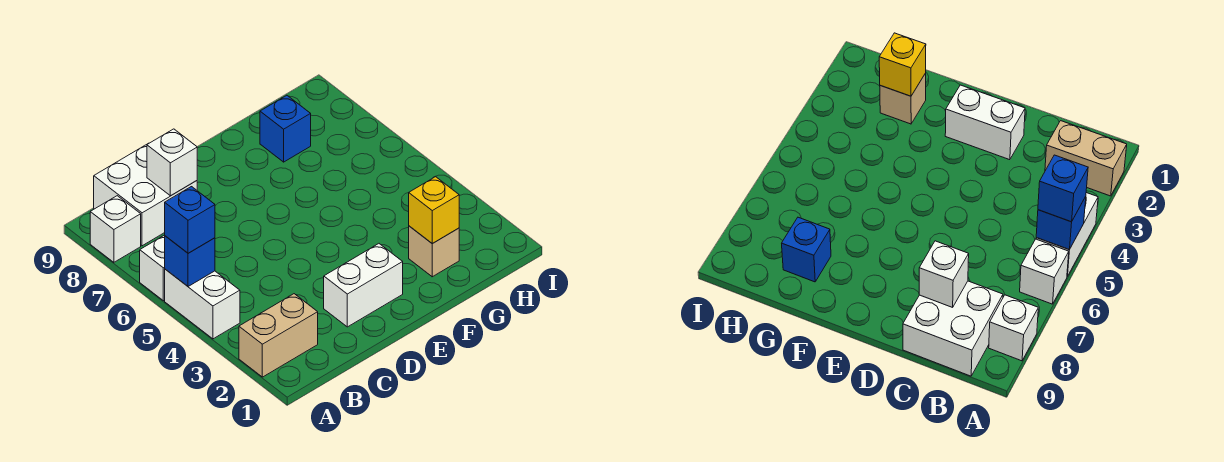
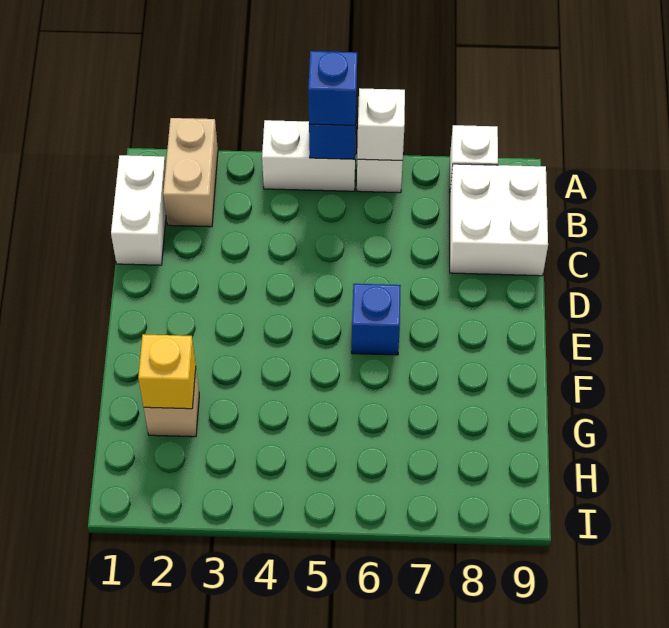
white 1x1 brick [147,129,197,196] -> white 1x1 brick moved to [357,88,405,160]
white 1x2 brick [324,244,403,327] -> white 1x2 brick moved to [111,155,166,265]
blue 1x1 brick [260,96,311,162] -> blue 1x1 brick moved to [352,284,401,355]

